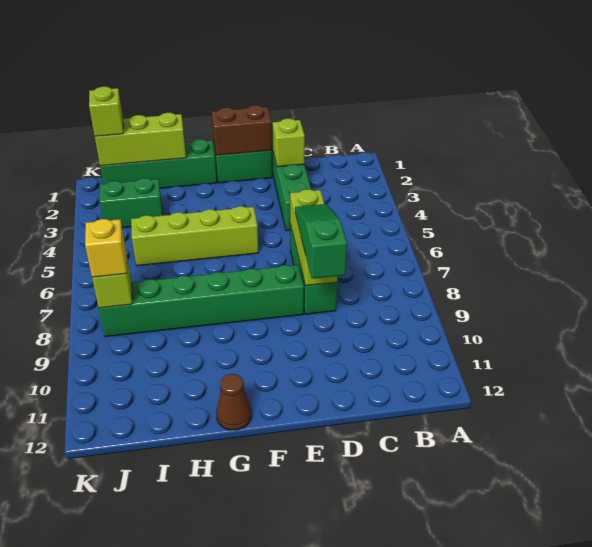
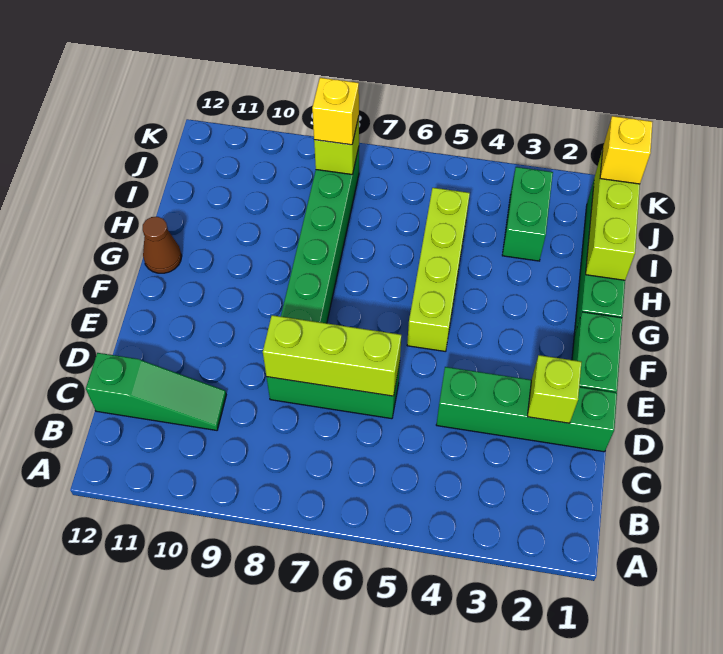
green 1x3 slope [295,204,347,279] -> green 1x3 slope moved to [86,353,226,430]
brown 1x2 brick [212,105,272,155] -> none
lime 1x1 brick [89,87,123,136] -> yellow 1x1 brick [600,116,652,184]

